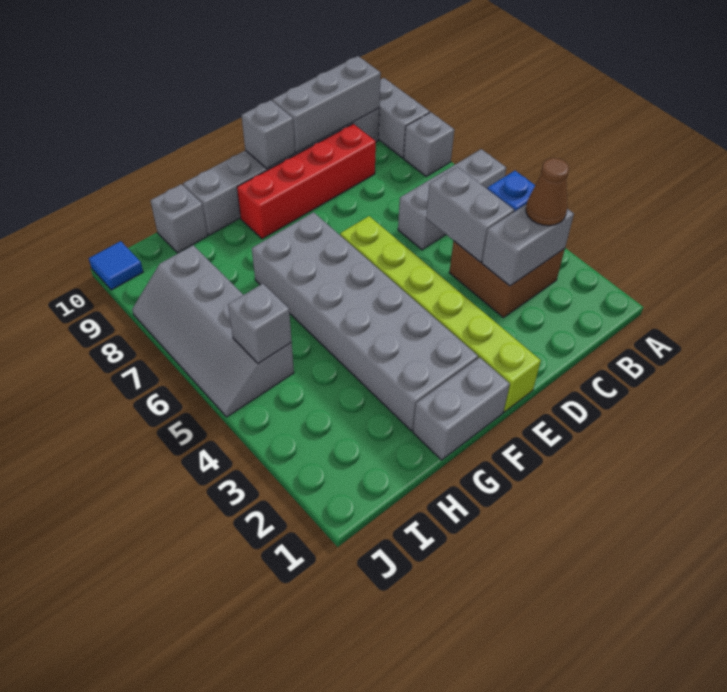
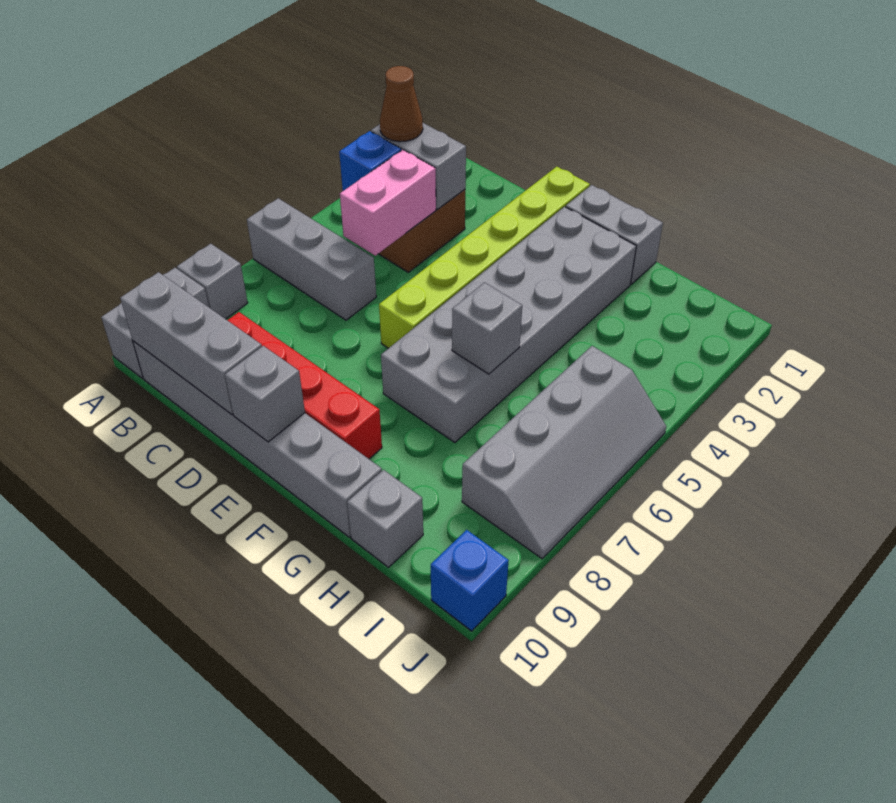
grey 1x2 brick [426,167,514,262] -> pink 1x2 brick [340,150,436,256]
grey 1x1 brick [228,284,292,363] -> grey 1x1 brick moved to [452,282,522,374]
blue 1x1 tile [89,241,143,290] -> blue 1x1 brick [431,530,509,631]

